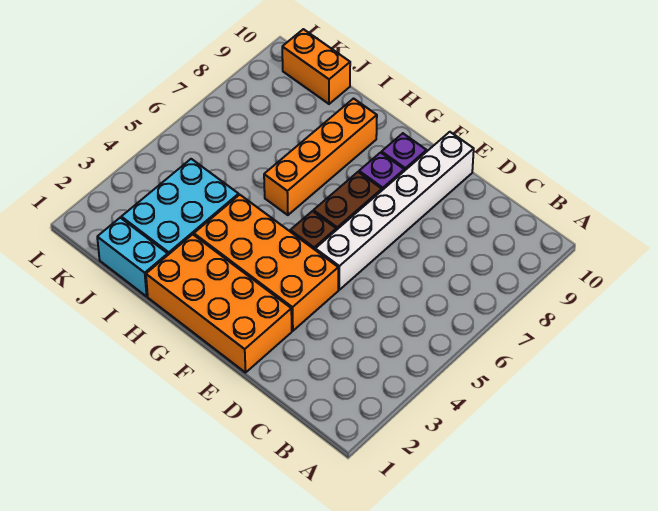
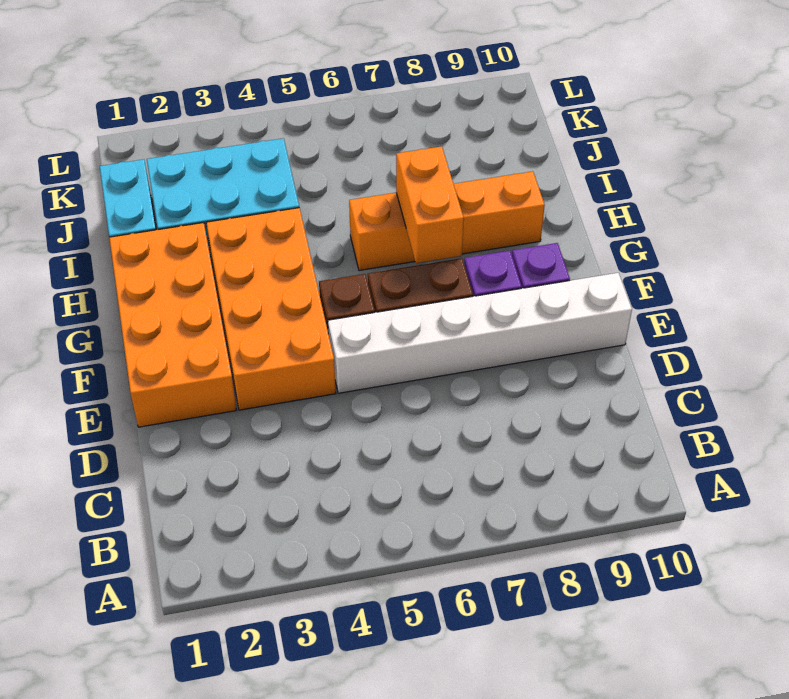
orange 1x2 brick [282,29,350,104] -> orange 1x2 brick moved to [396,146,464,263]

